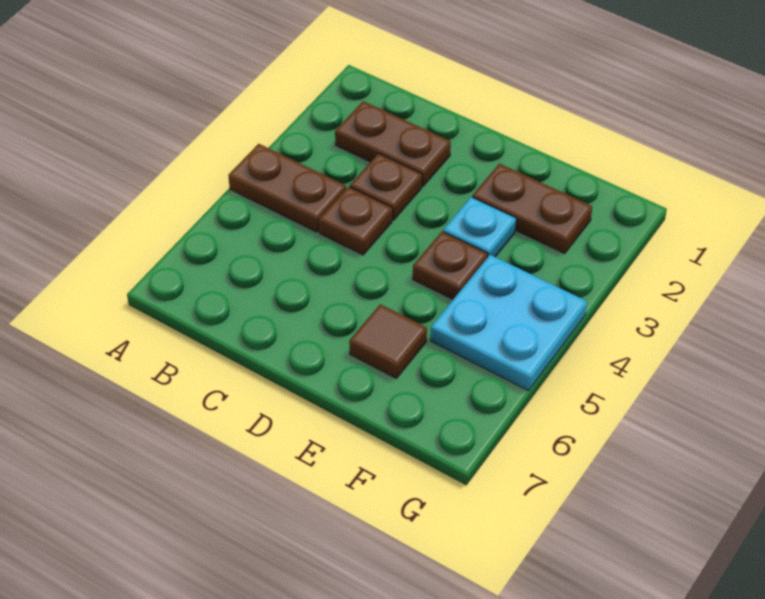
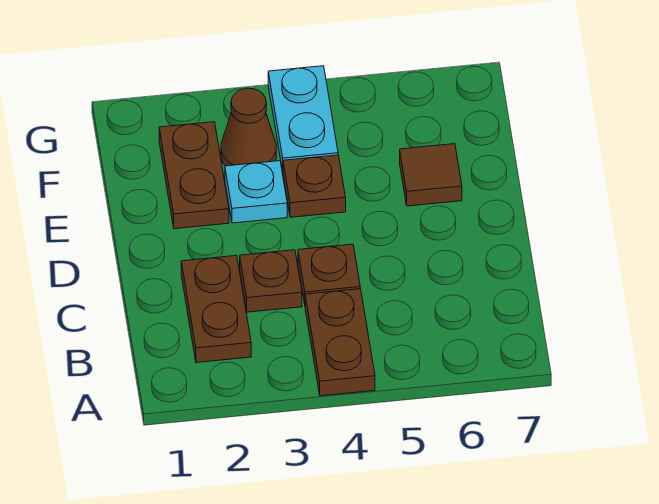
none -> brown 1x1 cone [221,88,276,166]
cyan 2x2 plate [430,255,587,391] -> cyan 1x2 plate [268,66,338,171]

